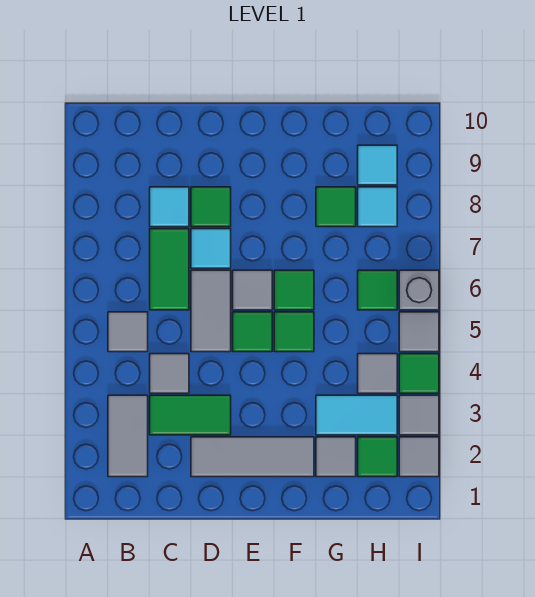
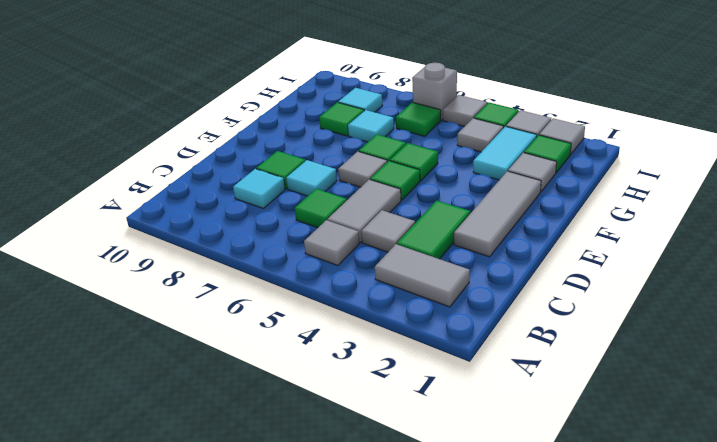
green 1x2 tile [150,229,189,310] -> green 1x1 tile [295,189,347,228]
grey 1x2 tile [191,270,231,352] -> grey 1x2 tile turned to [327,179,401,243]
cyan 1x1 tile [358,145,397,185] -> cyan 1x1 tile moved to [348,110,394,142]

